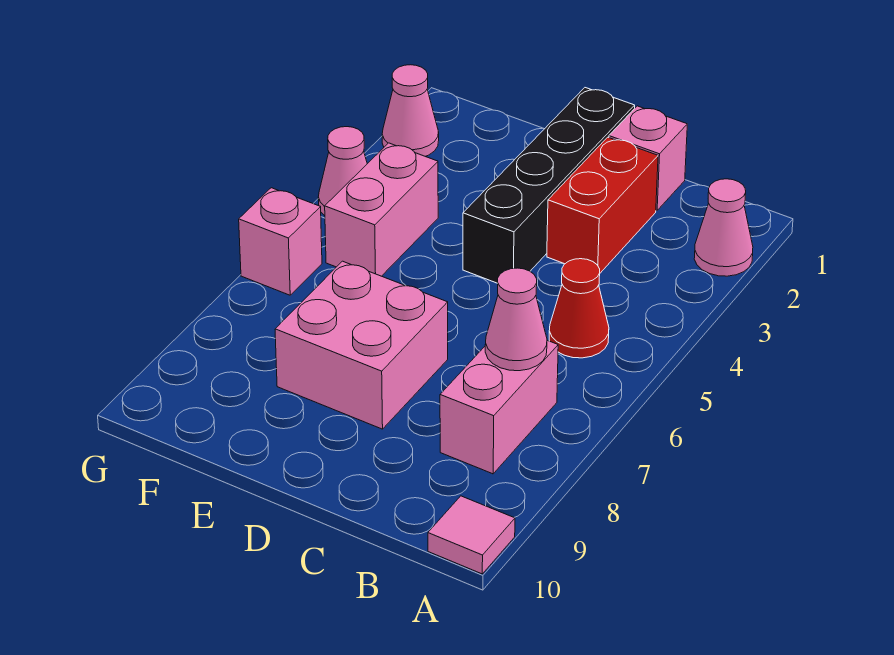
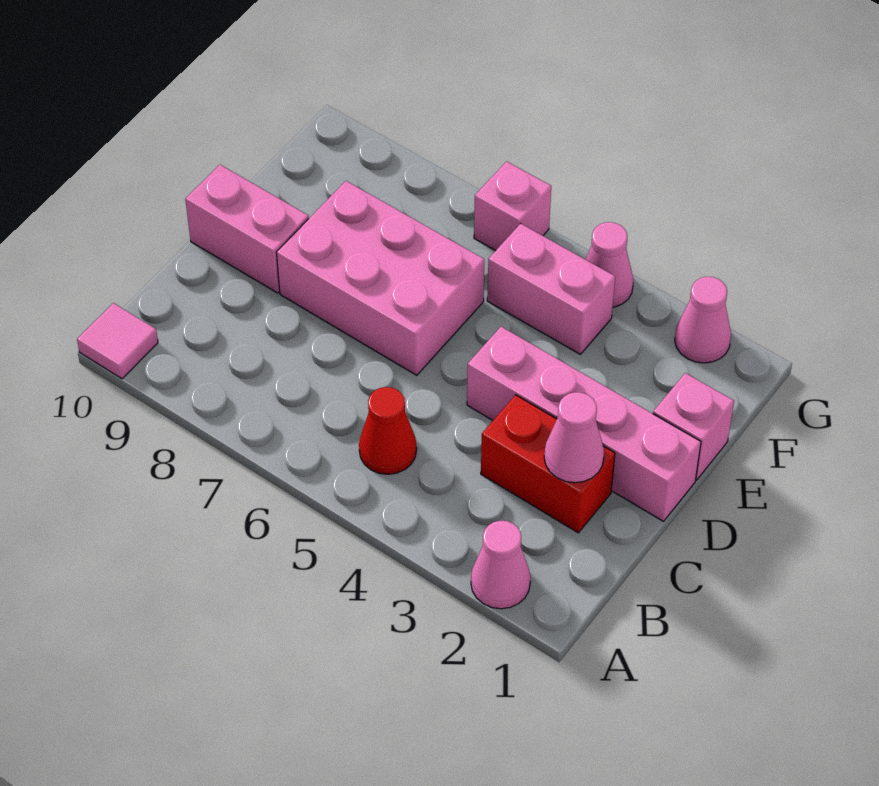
pink 1x2 brick [440,340,558,474] -> pink 1x2 brick moved to [185,165,309,293]
pink 1x1 cone [485,268,547,371] -> pink 1x1 cone moved to [544,392,604,483]
pink 1x1 brick [609,106,687,211] -> pink 1x1 brick moved to [653,373,734,480]
black 1x4 brick [463,88,635,283] -> pink 1x4 brick [467,327,701,521]
pink 2x2 brick [275,261,448,429] -> pink 2x3 brick [276,181,484,375]

